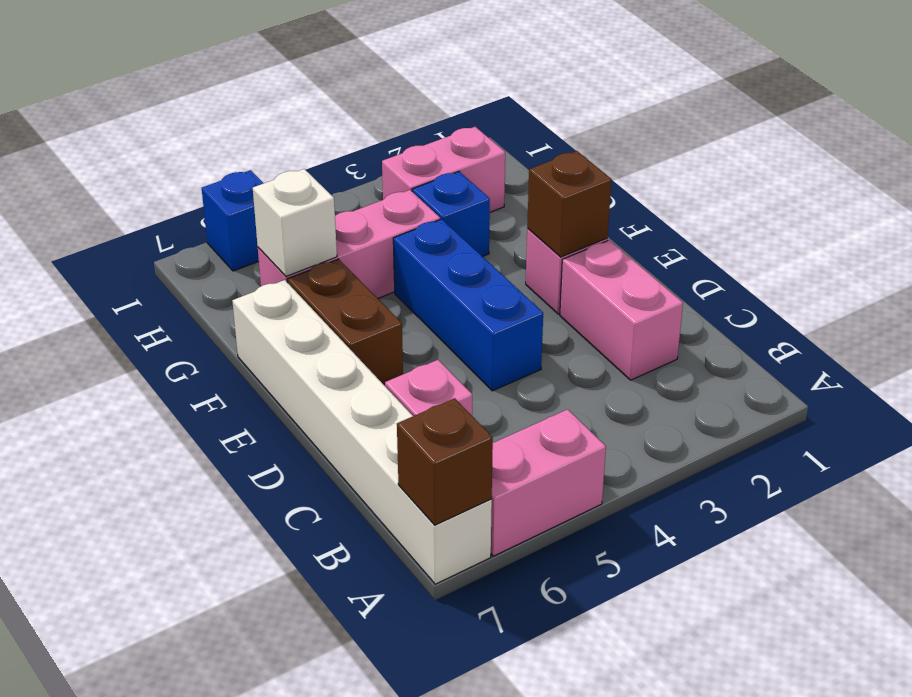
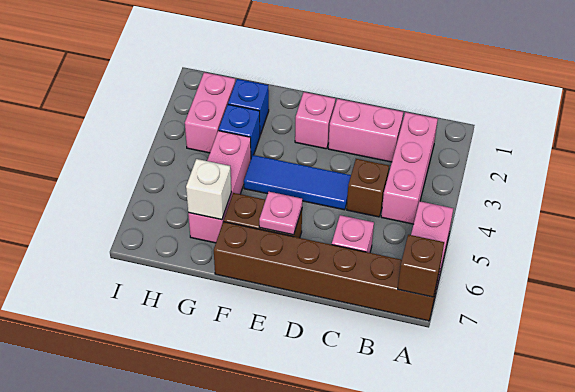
white 1x6 brick [232,280,492,584] -> brown 1x6 brick [214,222,439,321]
none -> pink 1x3 brick [381,112,438,224]
blue 1x3 brick [393,219,543,391] -> blue 1x3 tile [244,155,351,210]
brown 1x1 brick [527,151,611,257] -> brown 1x1 brick moved to [347,159,389,217]
none -> pink 1x1 plate [259,192,302,235]
blue 1x1 brick [202,170,264,271] -> blue 1x1 brick moved to [228,79,269,135]

